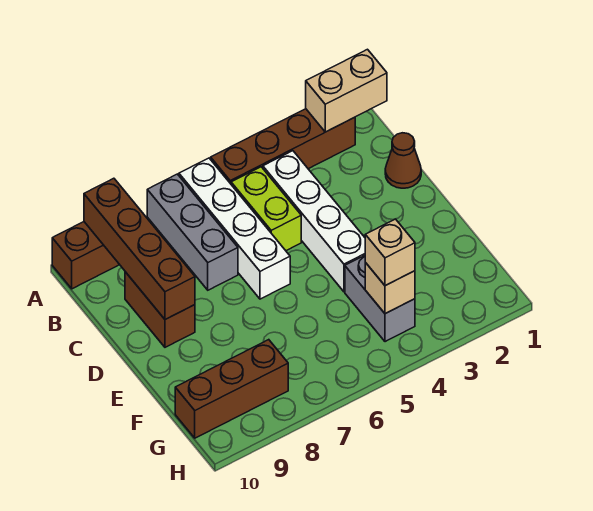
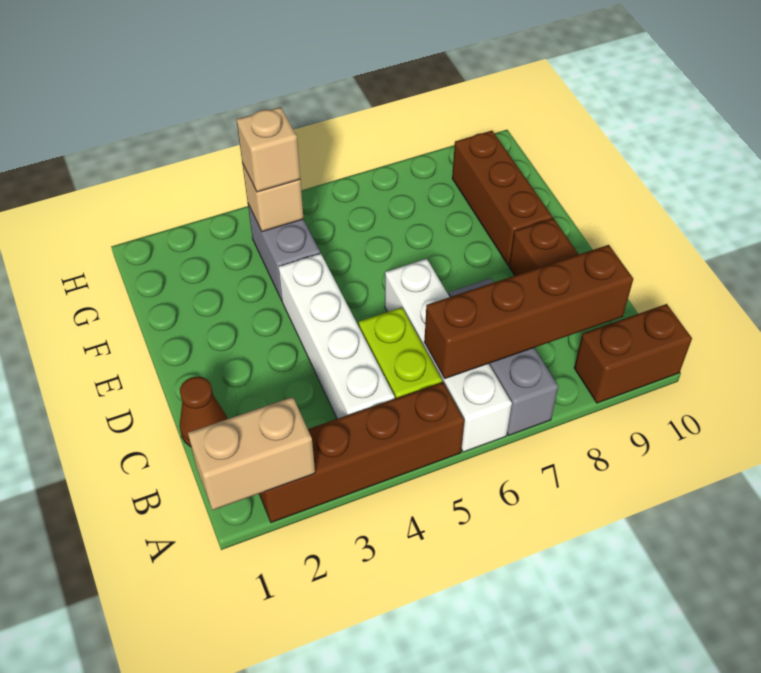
brown 1x4 brick [84,178,195,319] -> brown 1x4 brick turned to [424,245,633,379]
brown 1x3 brick [175,340,288,438] -> brown 1x3 brick turned to [452,131,552,265]

